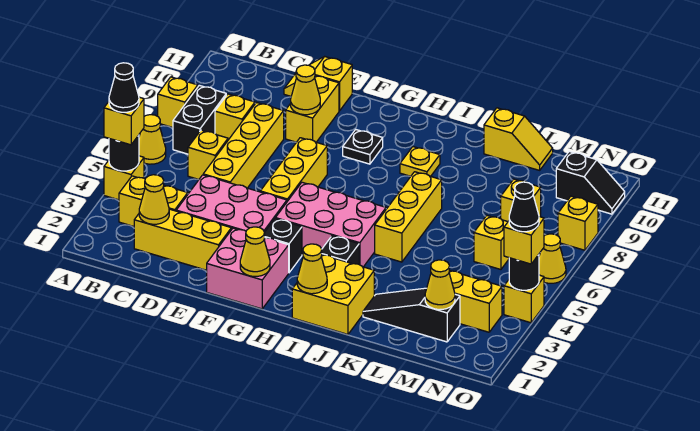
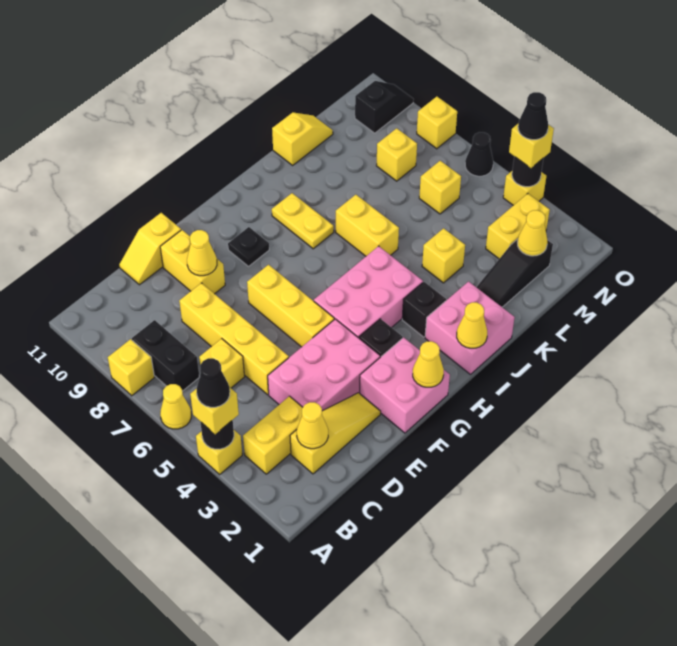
yellow 1x3 brick [134,209,231,270] -> yellow 1x3 slope [290,393,381,474]
yellow 1x1 brick [215,94,255,140] -> yellow 1x1 brick moved to [422,228,465,283]
yellow 2x2 brick [292,255,374,334] -> pink 2x2 brick [425,282,515,374]
yellow 1x1 plate [400,147,440,176] -> yellow 1x2 plate [272,193,334,249]
yellow 1x3 brick [375,172,442,262] -> yellow 1x2 brick [336,195,399,256]
yellow 1x1 cone [539,234,566,283] -> black 1x1 cone [465,132,493,176]

